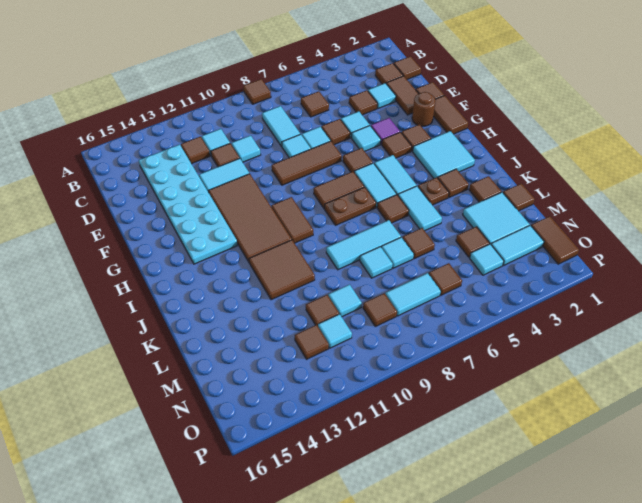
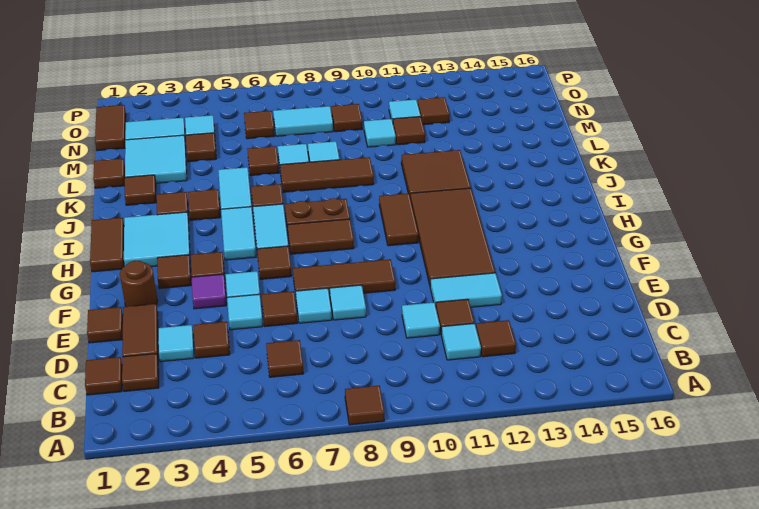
cyan 1x2 tile [262,106,300,147] -> none
cyan 2x6 plate [139,144,238,264] -> none
brown 1x2 tile [433,95,468,134] -> brown 1x2 tile moved to [90,218,124,272]
brown 1x1 plate [418,177,449,205] -> brown 1x1 tile [188,189,220,220]
cyan 1x3 tile [326,220,401,270] -> brown 1x3 tile [280,157,374,192]

